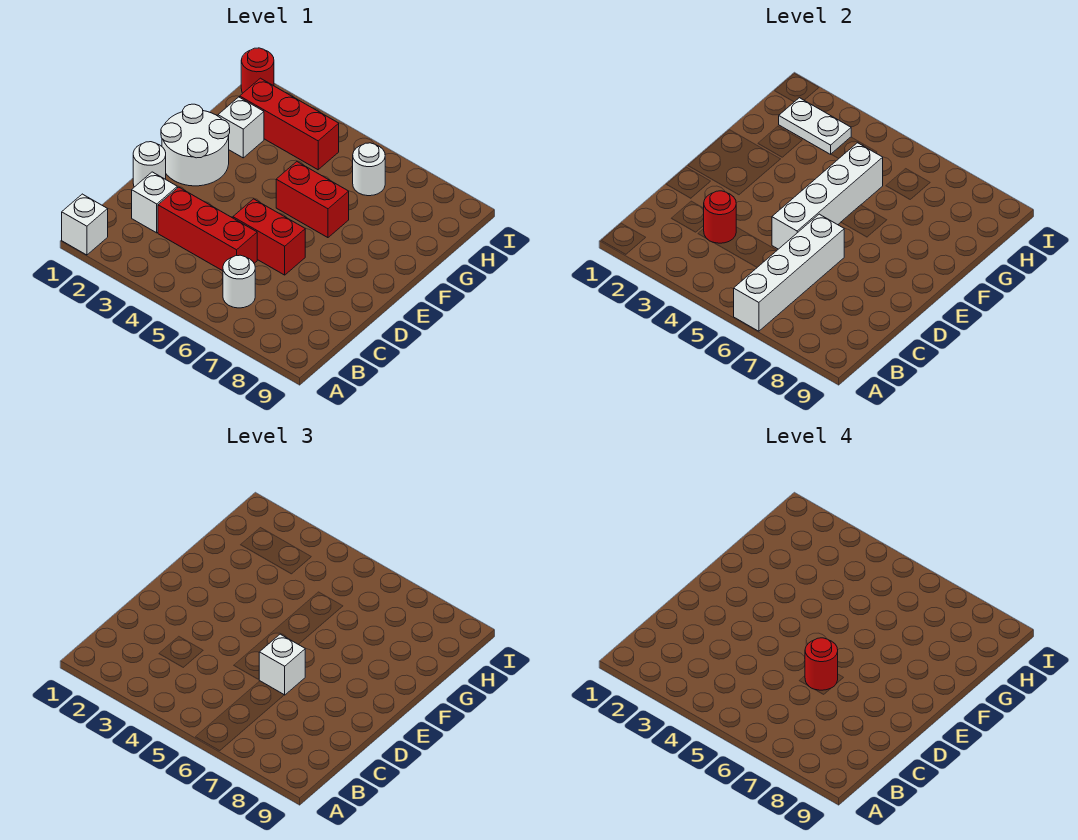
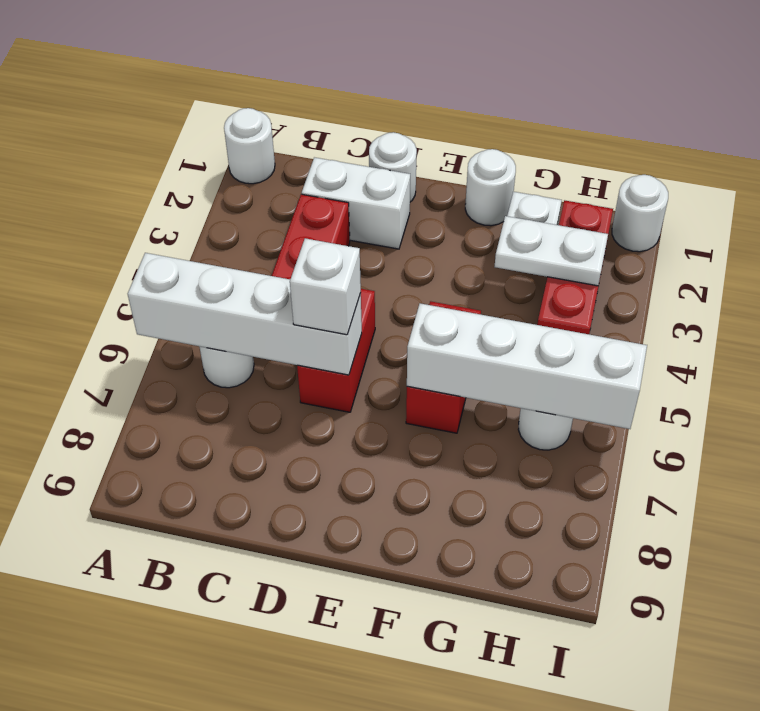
white 1x1 brick [62,194,108,255] -> white 1x1 round brick [224,108,275,184]
white 1x1 brick [132,172,177,233] -> white 1x2 brick [302,157,410,249]
red 1x1 round brick [704,191,736,243] -> none
white 1x4 brick [772,143,883,249] -> white 1x4 brick moved to [407,303,647,429]
red 1x1 round brick [805,638,838,690] -> none
white 2x2 round brick [161,104,230,186] -> white 1x1 round brick [465,149,516,226]
white 1x2 plate [779,98,851,154] -> white 1x2 plate turned to [495,216,608,286]
red 1x1 round brick [241,48,274,93] -> white 1x1 round brick [612,175,668,252]

